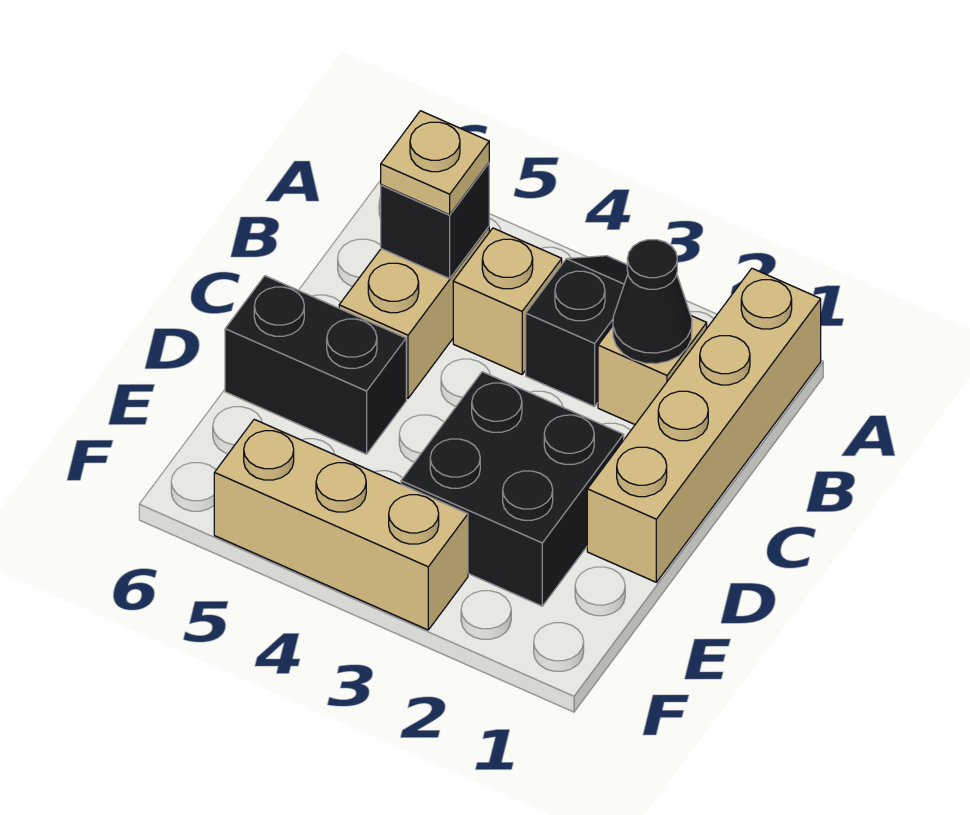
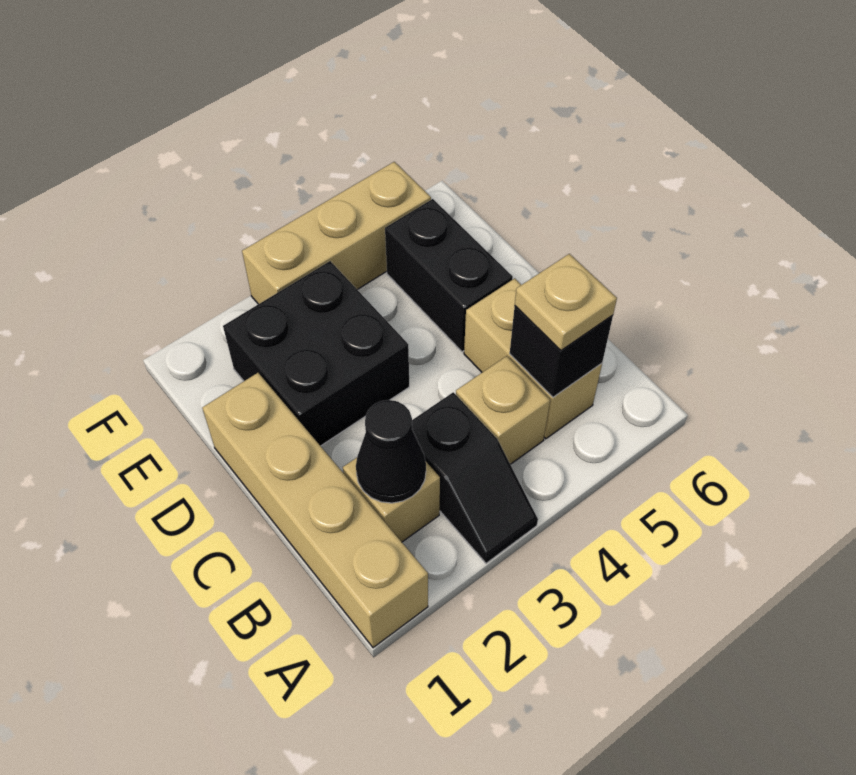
black 1x2 brick [225,276,406,454] -> black 1x2 brick turned to [385,199,513,352]

